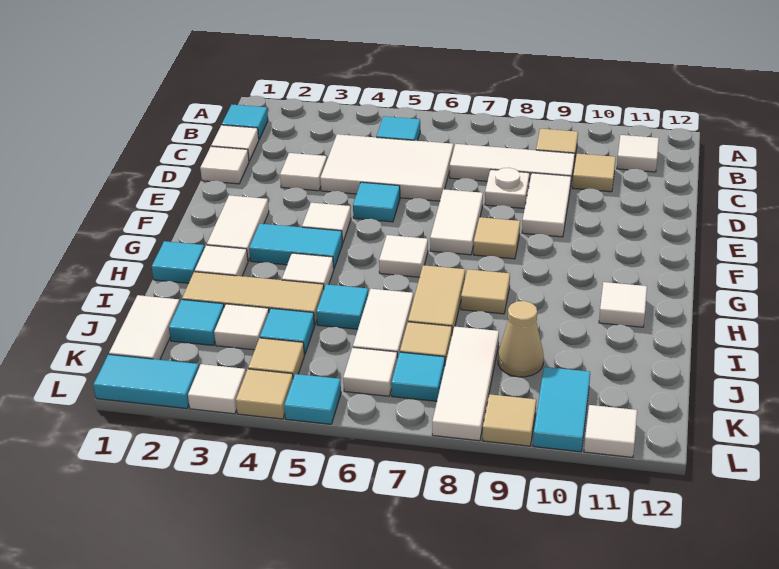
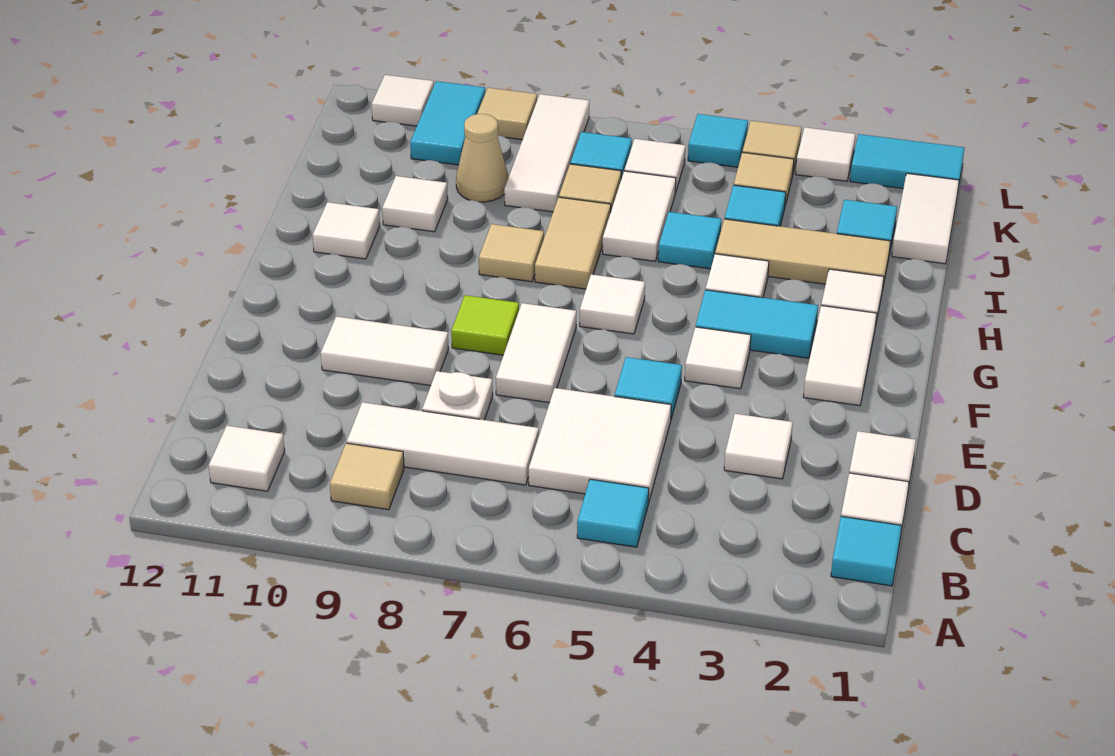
white 2x3 tile [320,134,453,201] -> white 2x2 tile [529,388,671,503]
tan 1x1 tile [573,154,616,192] -> none
white 1x2 tile [522,173,571,237] -> white 1x2 tile turned to [321,316,449,386]
tan 1x1 tile [474,217,520,259] -> lime 1x1 tile [451,295,519,355]
cyan 1x1 tile [152,241,205,283] -> none
white 1x1 tile [214,304,269,350] -> white 1x1 tile moved to [382,176,448,232]

